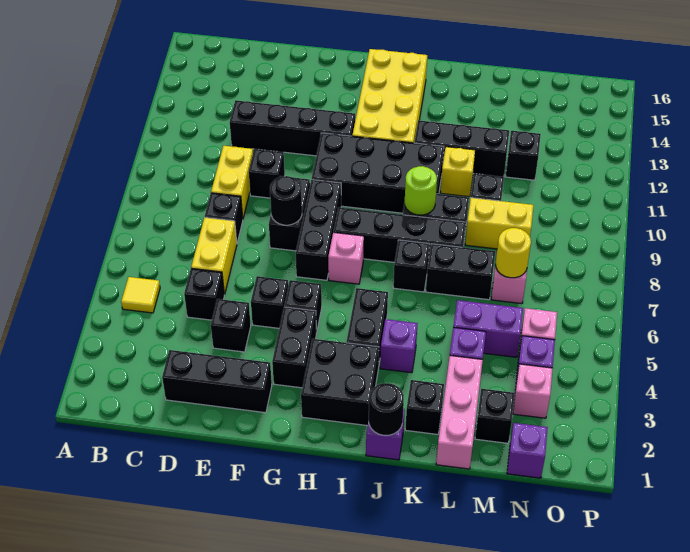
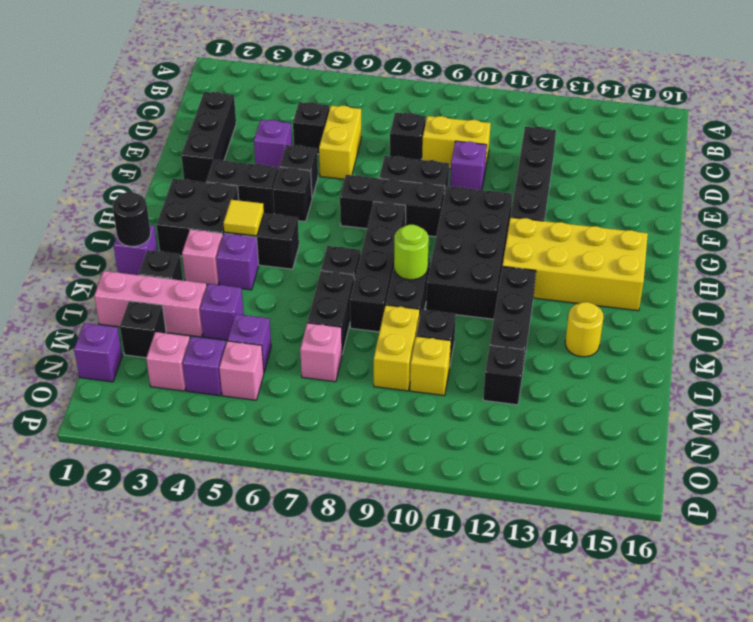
yellow 1x1 tile [121,277,160,313] -> yellow 1x1 tile moved to [223,200,264,236]
yellow 1x2 brick [191,217,237,294] -> yellow 1x2 brick turned to [319,106,362,179]
black 1x1 brick [211,299,251,352] -> purple 1x1 brick [254,120,292,170]
black 1x1 brick [249,149,285,198] -> purple 1x1 brick [450,141,487,190]
black 1x1 round brick [270,176,302,225] -> none
pink 1x1 brick [328,232,364,284] -> pink 1x1 brick moved to [182,230,223,285]
yellow 1x1 brick [440,147,475,197] -> yellow 1x1 brick moved to [410,336,451,396]
purple 1x2 brick [454,300,523,357] -> purple 1x1 brick [228,314,271,372]
yellow 1x1 round brick [496,228,531,278] -> yellow 1x1 round brick moved to [565,302,604,357]

